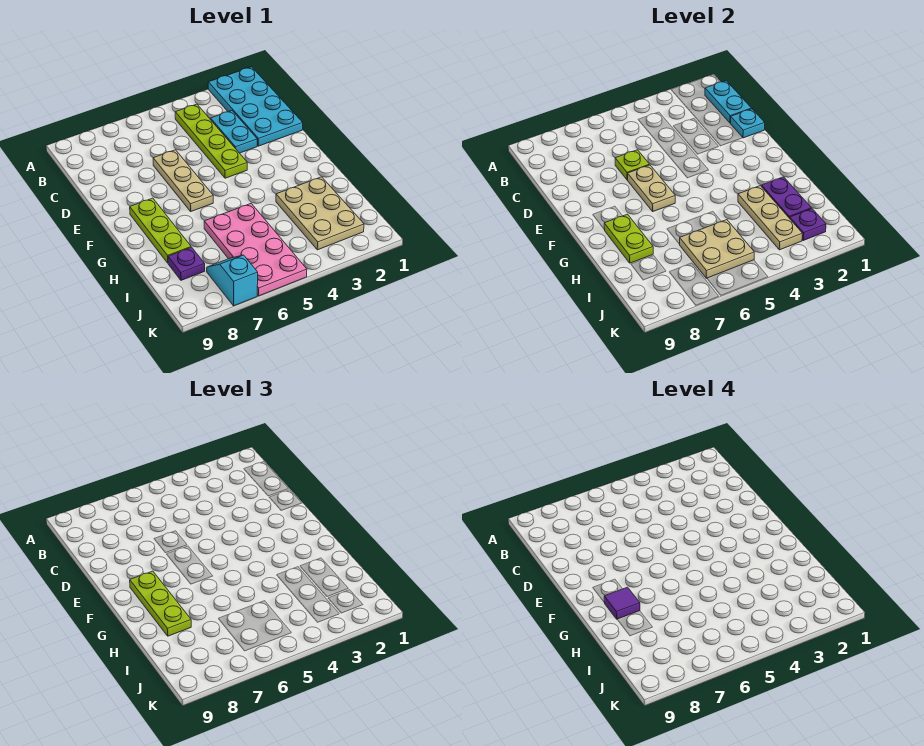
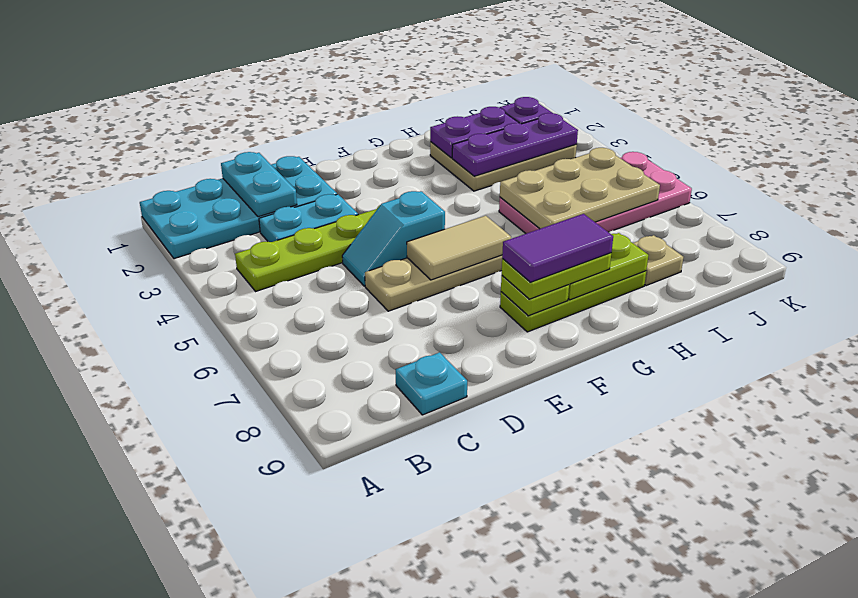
cyan 1x2 plate [705,81,751,123] -> cyan 1x2 plate turned to [221,152,297,217]
cyan 1x1 plate [731,109,765,138] -> cyan 1x1 plate moved to [396,352,467,415]
lime 1x1 plate [615,150,650,180] -> lime 1x1 plate moved to [501,276,569,316]
tan 1x2 plate [628,165,675,211] -> tan 1x2 tile [407,216,511,280]
lime 1x3 plate [130,571,191,636] -> lime 1x2 plate [502,253,611,299]
purple 1x1 tile [604,587,640,619] -> purple 1x2 tile [502,214,613,282]
tan 1x3 plate [738,186,802,250] -> purple 1x3 plate [452,113,578,176]
tan 2x2 plate [680,220,754,278] -> tan 2x3 plate [500,148,660,229]
purple 1x1 plate [168,247,205,280] -> tan 1x1 plate [633,235,683,286]
cyan 1x2 slope [207,255,258,306] -> cyan 1x2 slope moved to [342,191,445,286]

